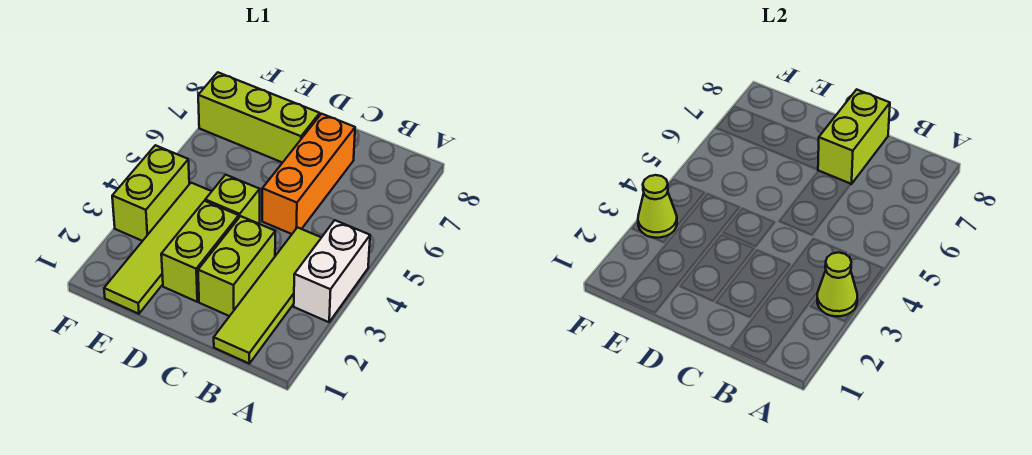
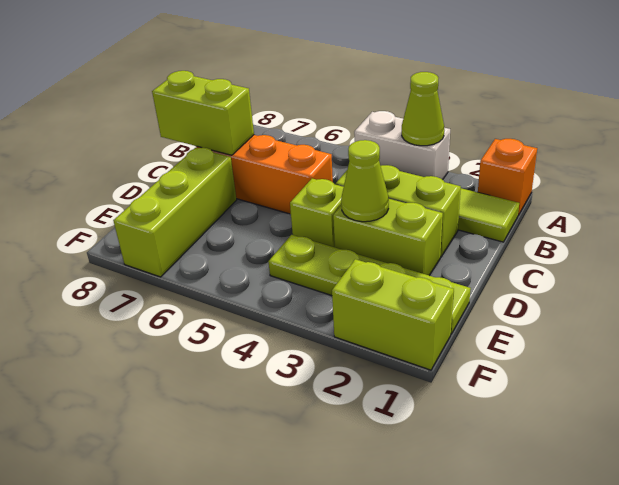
none -> orange 1x1 brick [478,139,537,215]
lime 1x4 tile [104,183,212,314] -> lime 1x4 plate [268,235,471,334]
lime 1x2 brick [112,145,189,241] -> lime 1x2 brick moved to [332,259,454,370]
lime 1x1 cone [638,175,677,238] -> lime 1x1 cone moved to [341,140,389,222]

